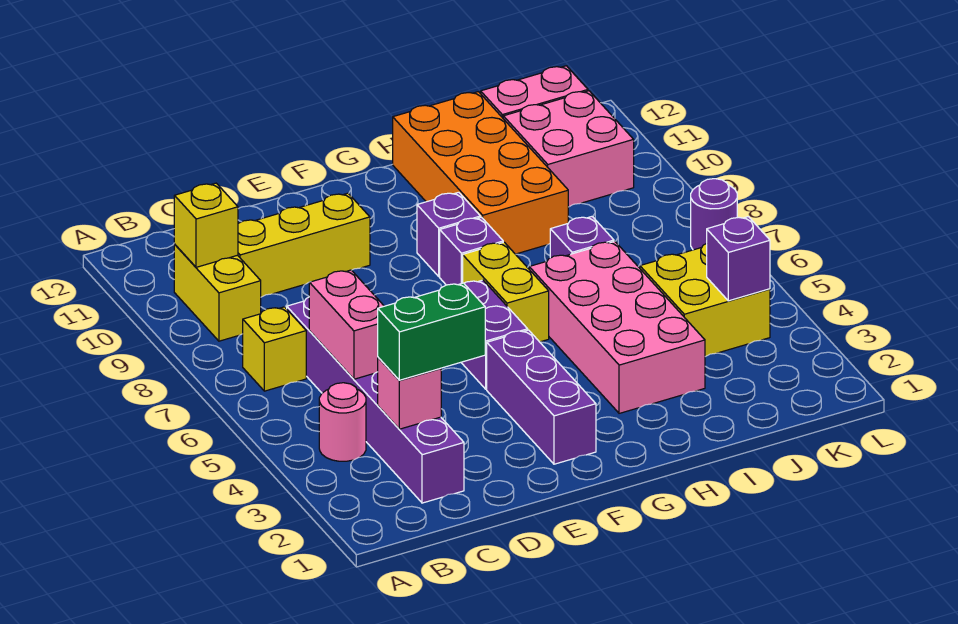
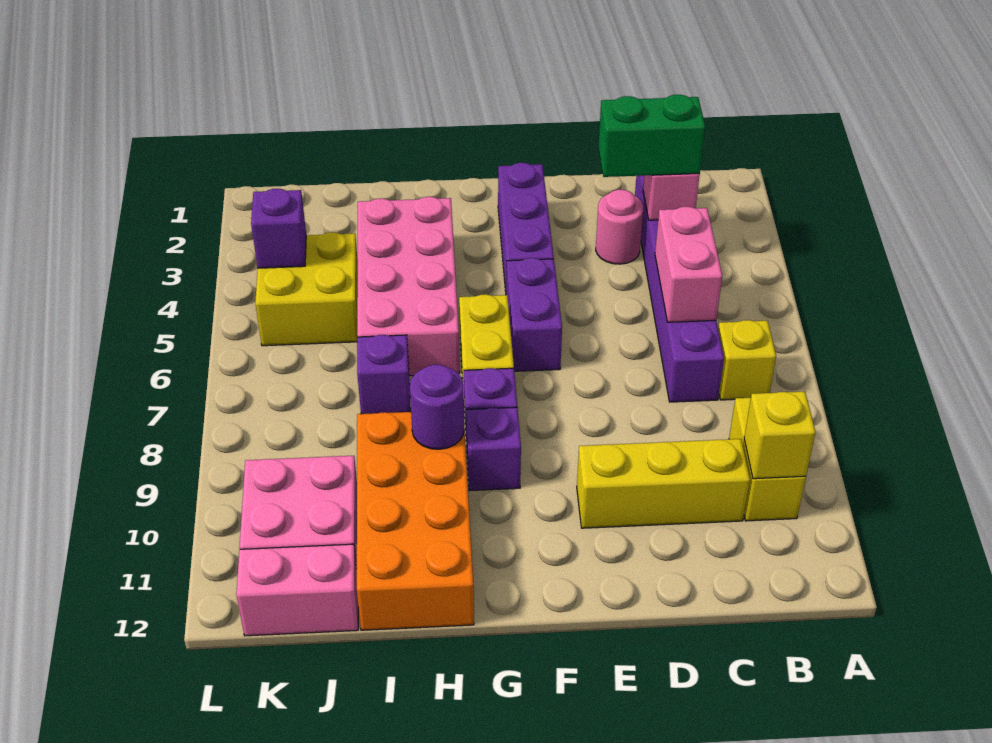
pink 1x1 round brick [319,383,366,461] -> pink 1x1 round brick moved to [596,190,644,264]
purple 1x1 round brick [691,179,737,250] -> purple 1x1 round brick moved to [410,365,464,449]

